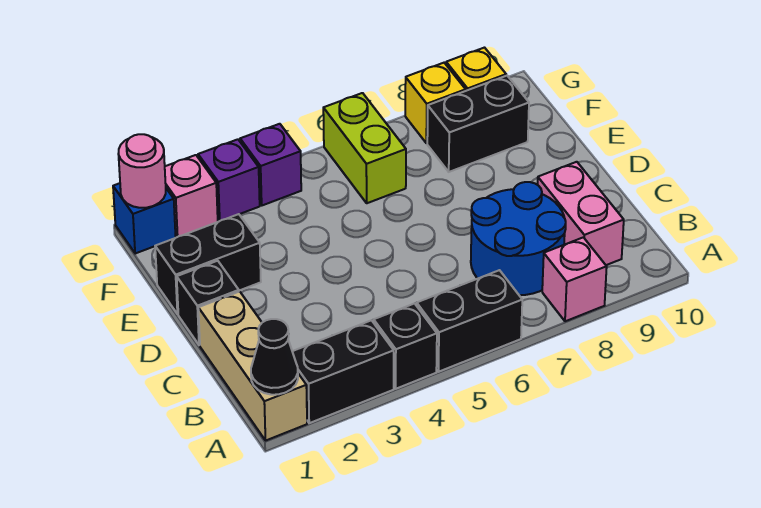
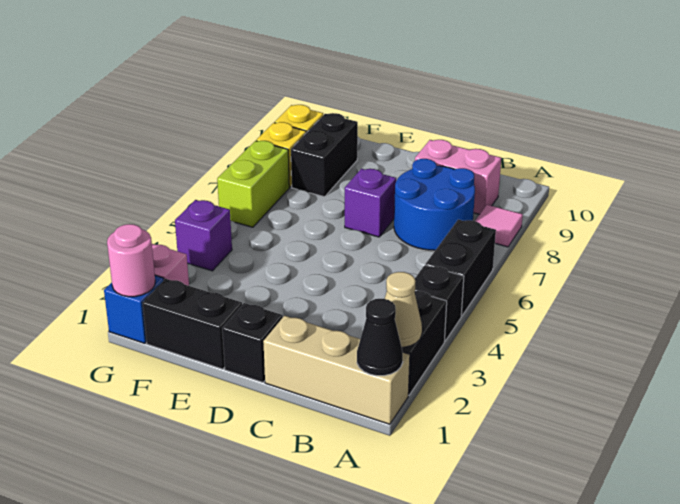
none -> tan 1x1 cone [385,272,422,347]
pink 1x1 brick [542,237,607,321] -> pink 1x1 tile [475,205,523,247]
black 1x2 brick [155,214,261,314] -> black 1x2 brick turned to [142,279,242,369]
lime 1x2 brick [323,93,406,203] -> lime 1x2 brick turned to [217,141,289,227]
purple 1x1 brick [198,139,260,221] -> purple 1x1 brick moved to [345,169,396,237]

